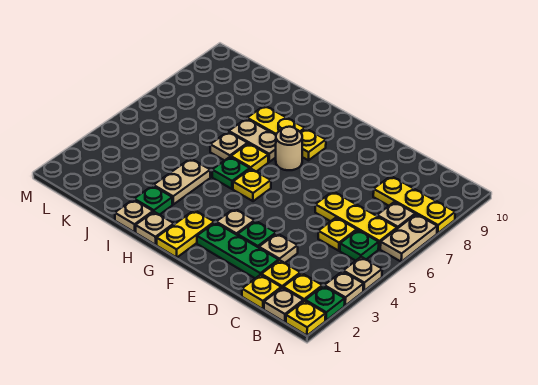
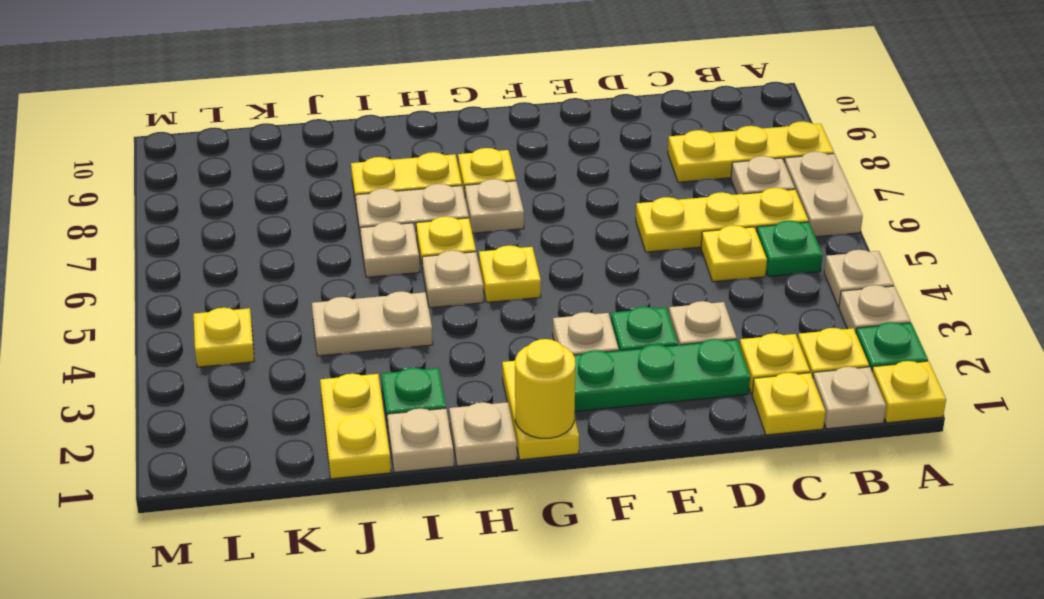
none -> yellow 1x1 round brick [515,339,575,438]
tan 1x1 round brick [276,127,302,170] -> tan 1x1 plate [465,179,524,233]
green 1x1 plate [212,157,250,189] -> tan 1x1 plate [422,251,484,308]
tan 1x2 plate [154,158,210,204] -> tan 1x2 plate turned to [312,291,433,356]
none -> yellow 1x2 plate [320,374,391,479]
none -> yellow 1x1 plate [194,308,254,367]

